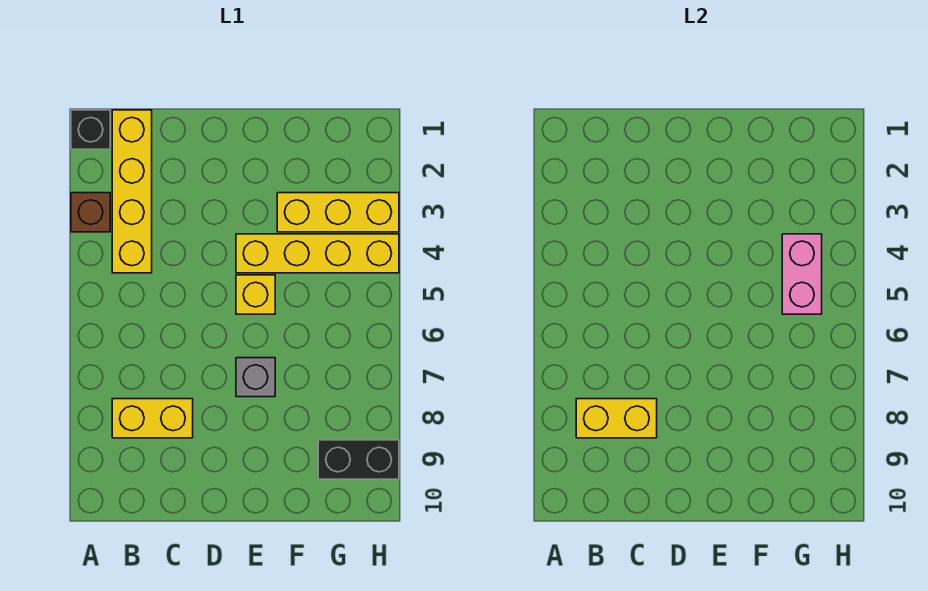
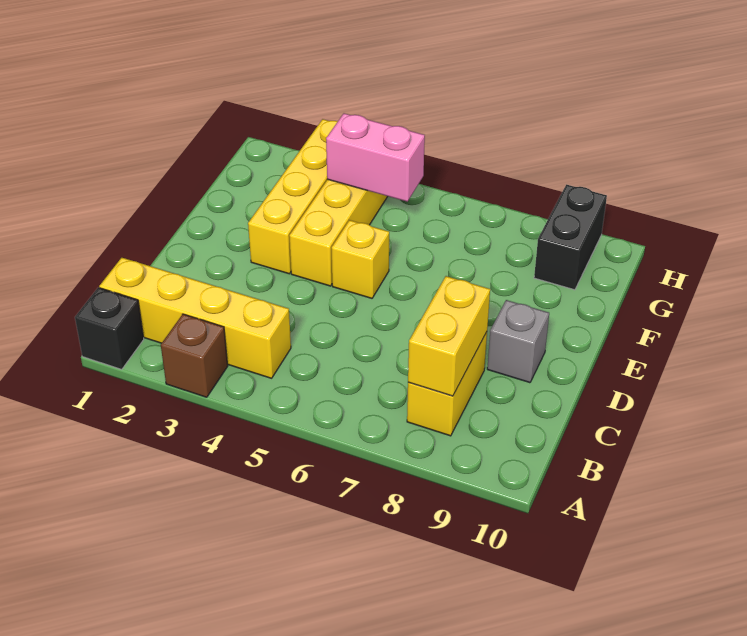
grey 1x1 brick [236,358,275,397] -> grey 1x1 brick moved to [487,300,549,383]
yellow 1x3 brick [277,193,399,232] -> yellow 1x4 brick [248,119,338,274]

